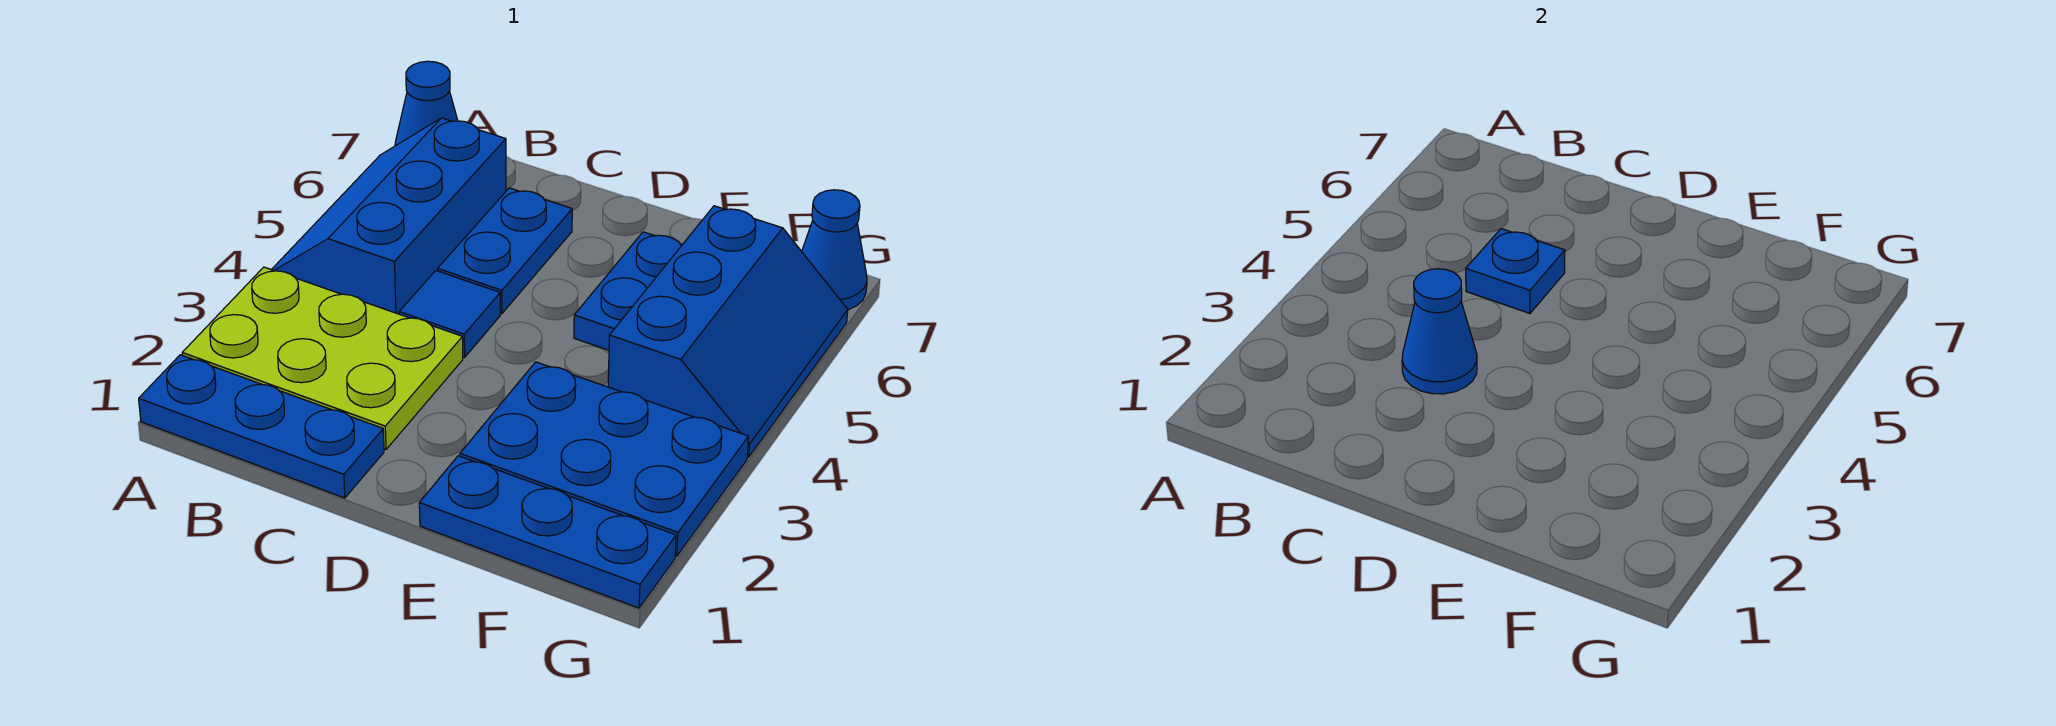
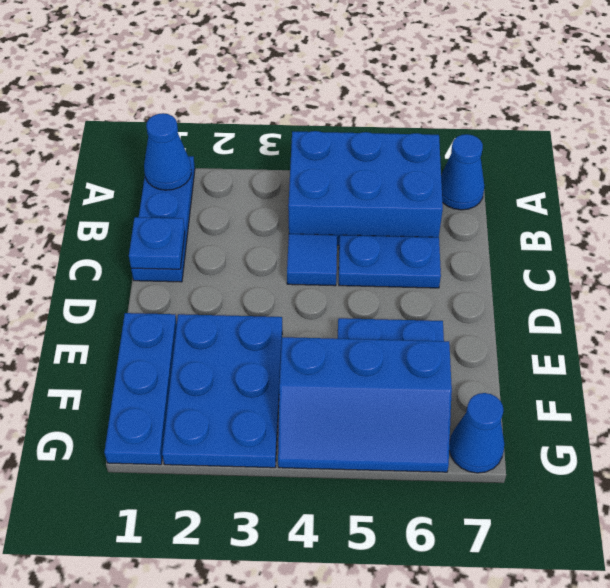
lime 2x3 plate [182,267,463,450] -> none
blue 2x3 slope [272,118,506,314] -> blue 2x3 brick [288,131,443,245]
blue 1x1 cone [1402,269,1477,394] -> blue 1x1 cone moved to [144,113,191,190]
blue 1x1 plate [1466,229,1565,313] -> blue 1x1 plate moved to [129,217,185,269]

